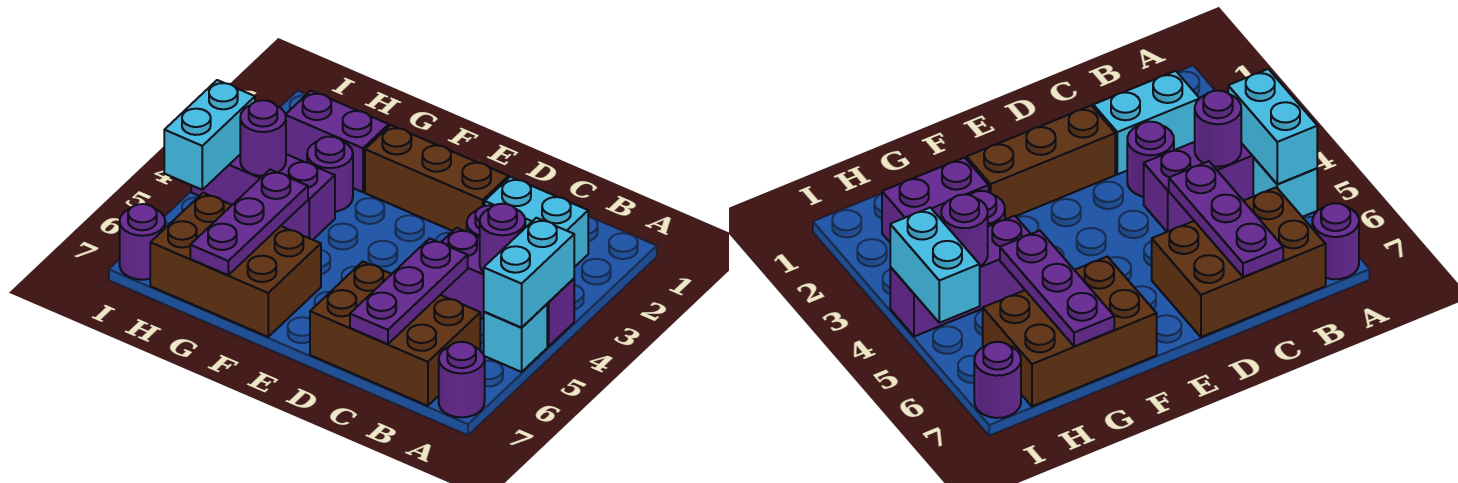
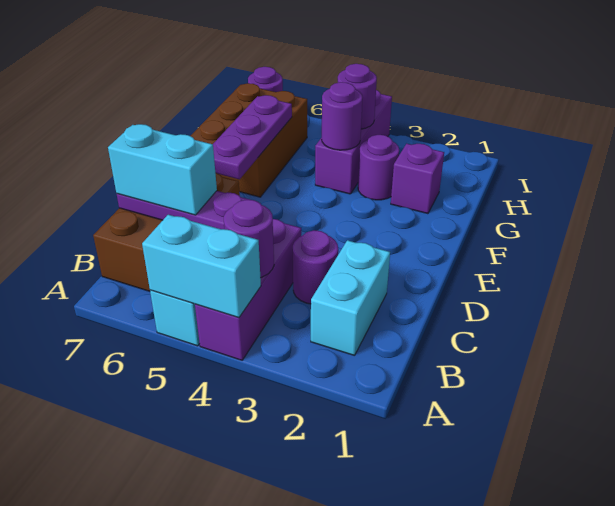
purple 1x1 round brick [439,342,485,417] -> purple 1x1 round brick moved to [322,82,363,150]
brown 1x3 brick [365,125,508,231] -> none
purple 1x2 brick [285,91,389,192] -> purple 1x1 brick [391,144,444,214]
purple 1x3 plate [190,170,308,275] -> purple 1x3 plate turned to [213,95,292,179]
cyan 1x2 brick [164,80,255,190] -> cyan 1x2 brick moved to [108,124,217,215]

